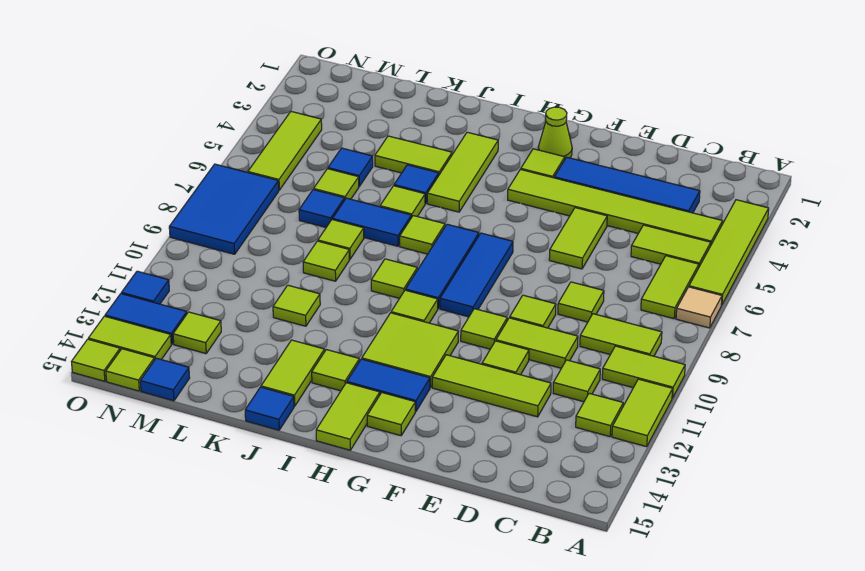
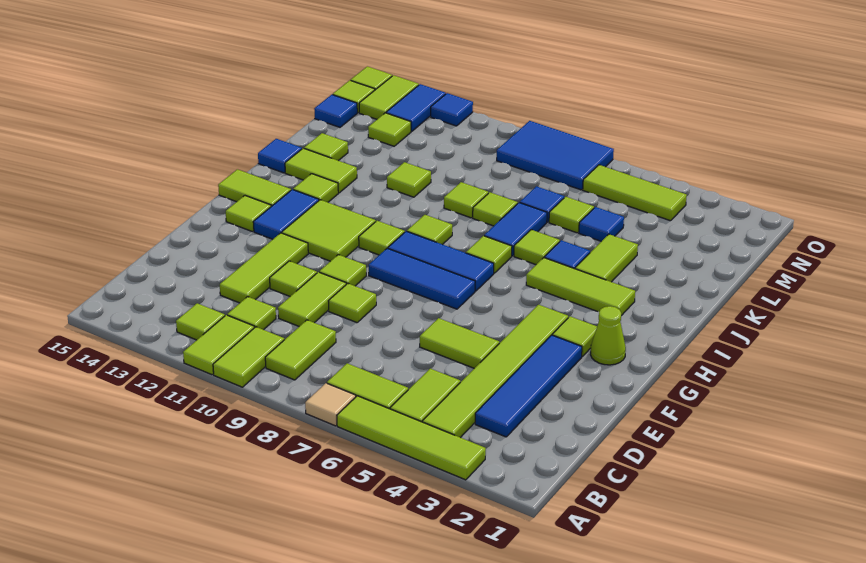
lime 1x2 tile [612,379,673,447] -> lime 1x2 tile turned to [183,315,254,375]
lime 1x1 tile [558,282,604,322] -> lime 1x1 tile moved to [304,133,348,161]

